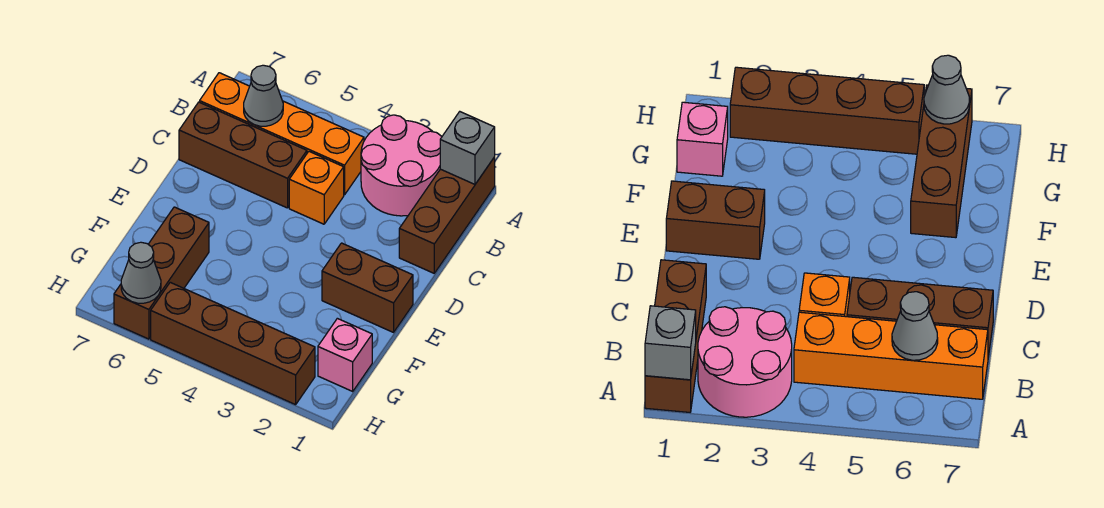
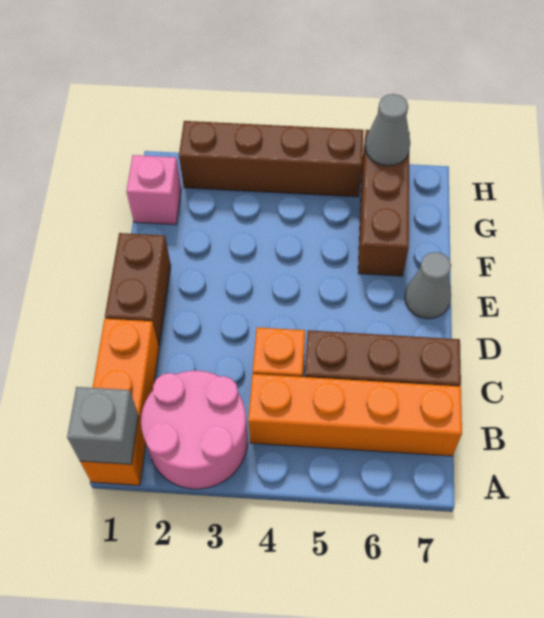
brown 1x3 brick [399,157,495,273] -> orange 1x3 brick [80,319,159,485]
grey 1x1 cone [244,65,283,126] -> grey 1x1 cone moved to [405,252,451,319]
brown 1x2 brick [322,243,413,332] -> brown 1x2 brick turned to [105,233,171,346]

